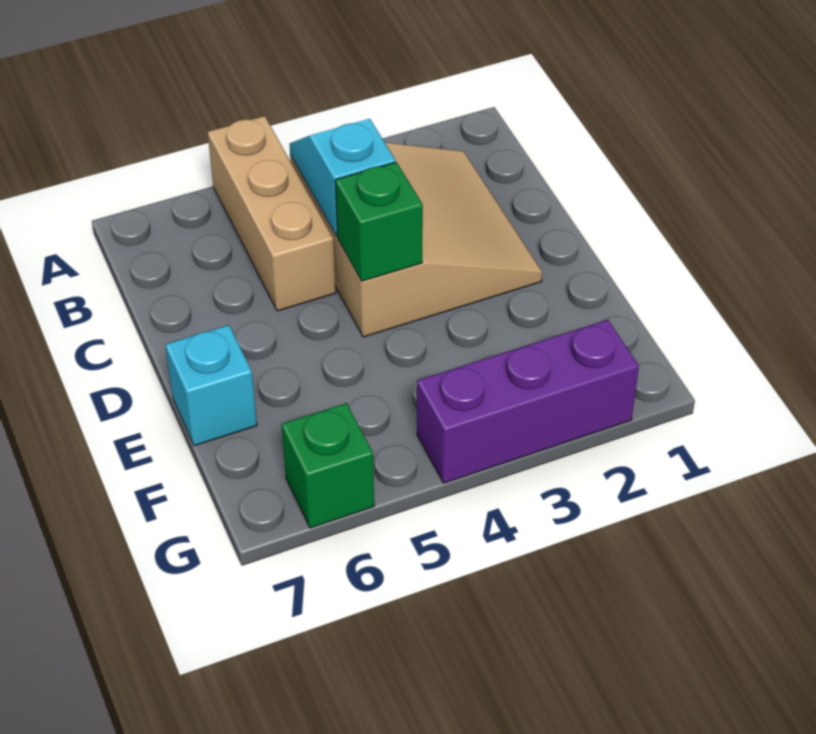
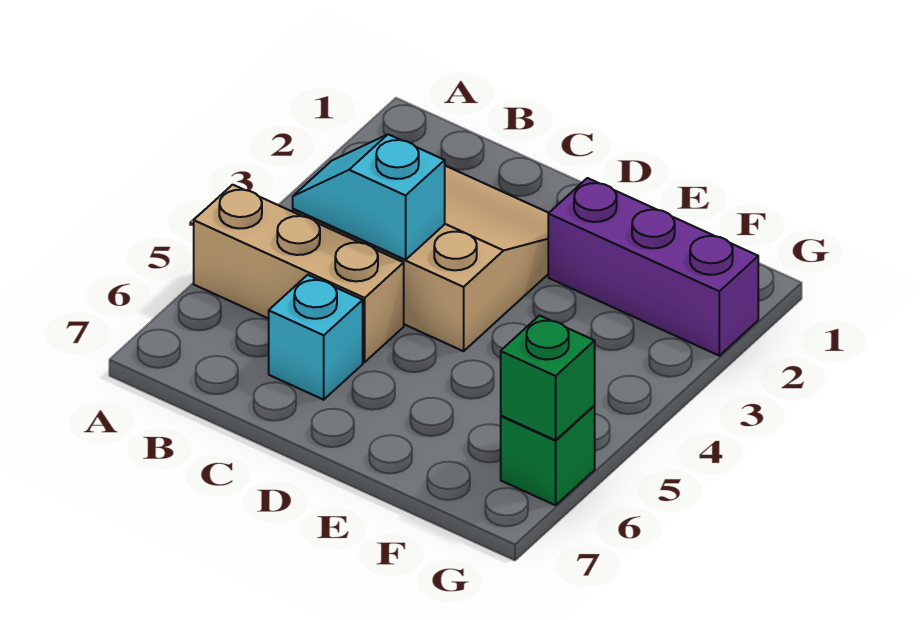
green 1x1 brick [335,162,423,281] -> green 1x1 brick moved to [501,315,595,440]
cyan 1x1 brick [165,325,257,446] -> cyan 1x1 brick moved to [269,275,363,400]
purple 1x3 brick [417,320,639,483] -> purple 1x3 brick turned to [548,178,758,356]

